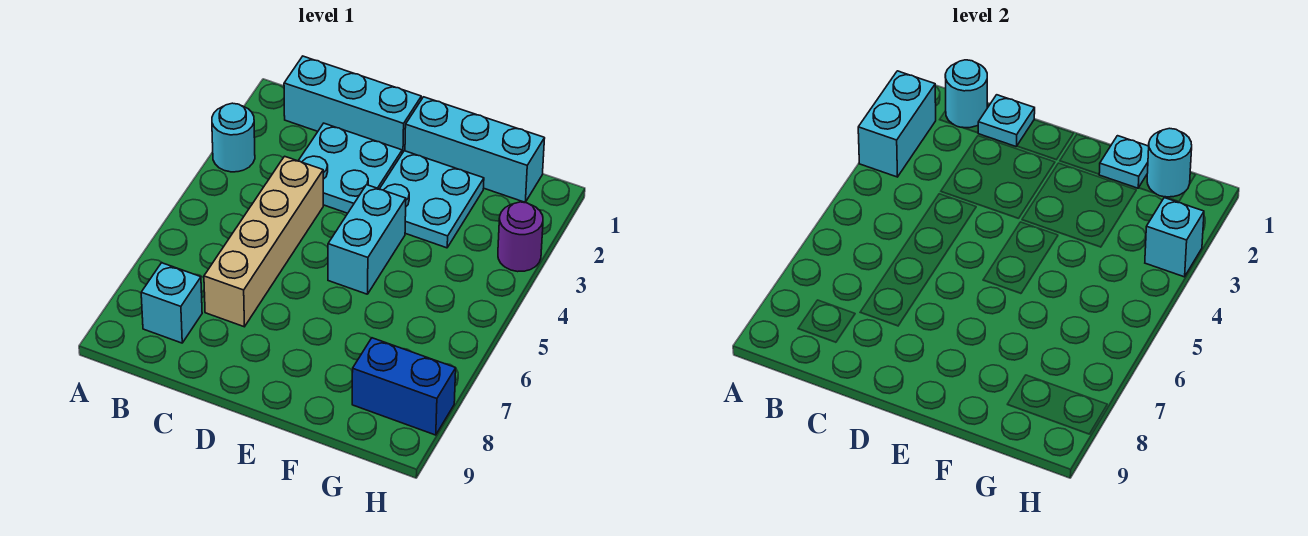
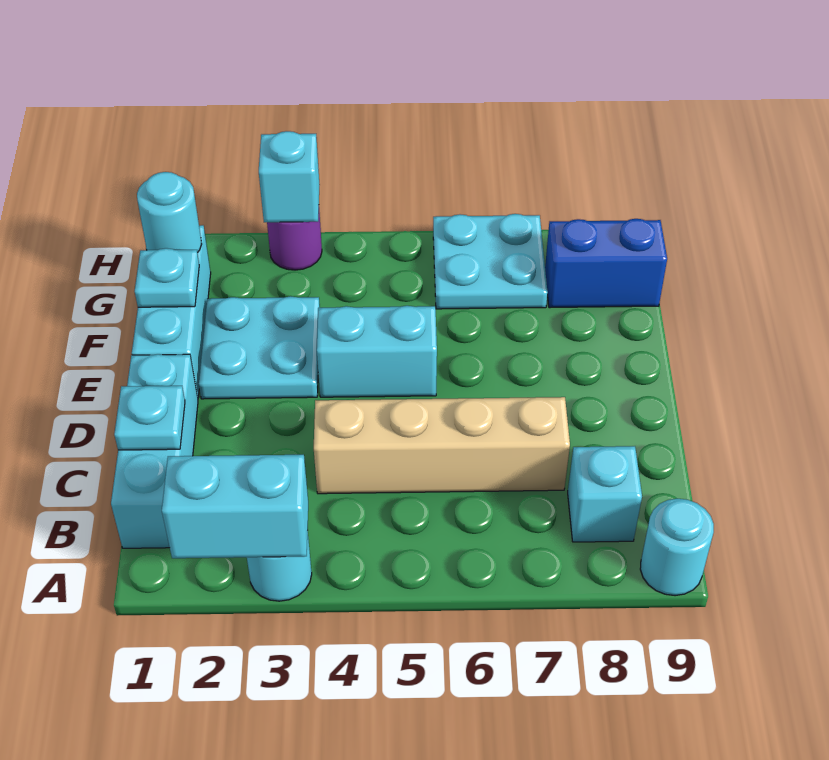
cyan 1x1 round brick [945,60,987,128] -> cyan 1x1 round brick moved to [640,499,714,596]
cyan 2x2 plate [298,123,402,213] -> cyan 2x2 plate moved to [433,214,548,309]
blue 1x2 brick [352,338,456,435] -> blue 1x2 brick turned to [545,219,667,308]

